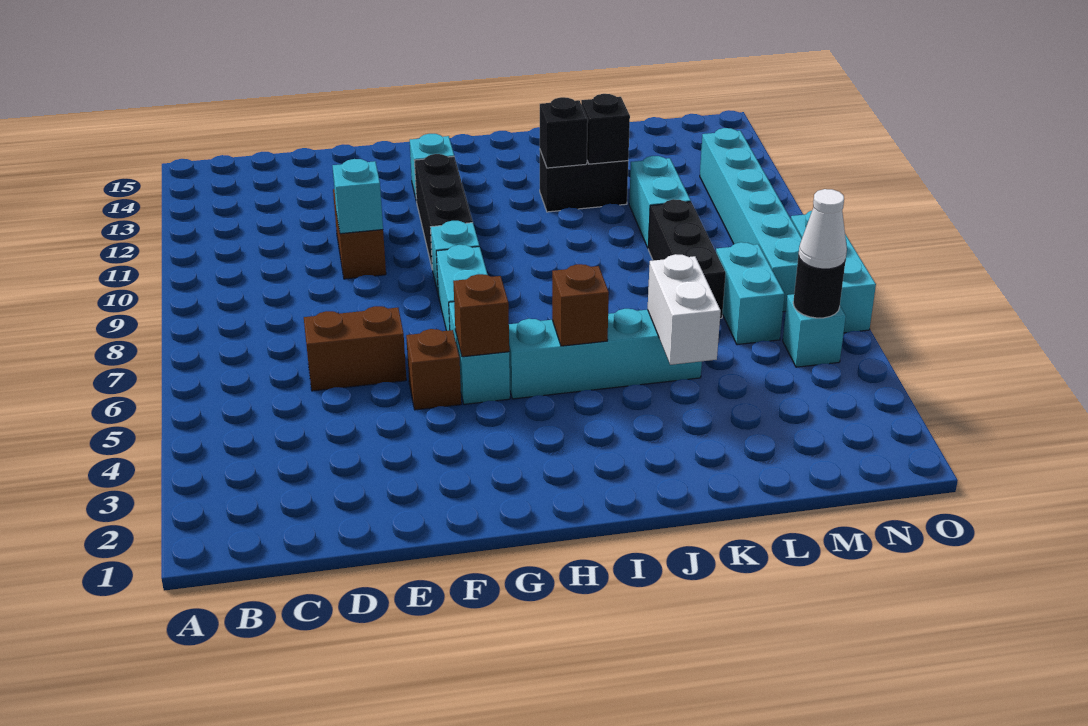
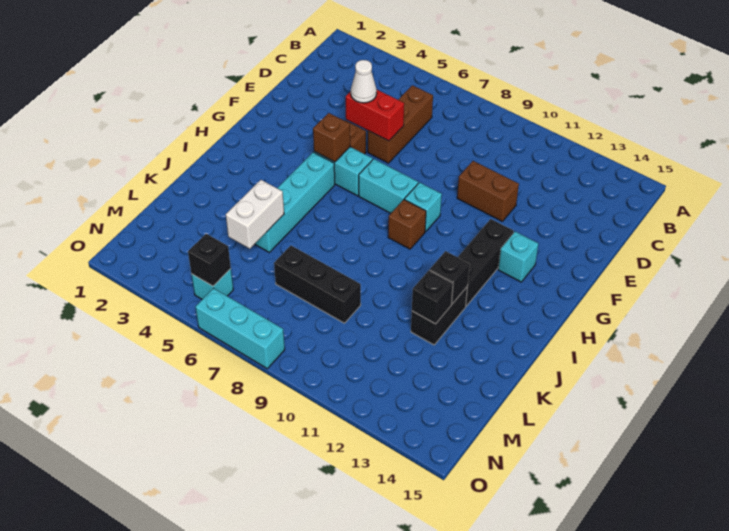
brown 1x2 brick [304,306,406,391] -> brown 1x3 brick [368,85,433,163]
none -> red 1x2 brick [346,90,404,141]
cyan 1x1 brick [333,159,383,234] -> none
black 1x3 brick [414,154,473,270] -> black 1x3 brick turned to [458,219,514,306]
brown 1x1 brick [552,264,609,346] -> brown 1x1 brick moved to [388,200,426,249]
white 1x2 brick [648,254,721,365] -> white 1x2 brick turned to [226,180,284,249]
cyan 1x2 brick [629,156,691,248] -> none
cyan 1x2 brick [716,242,785,345] -> none
black 1x1 round brick [793,255,846,318] -> black 1x1 brick [188,234,231,286]
white 1x1 cone [799,189,847,269] -> white 1x1 cone moved to [351,60,377,103]
cyan 1x6 brick [700,128,802,312] -> none

